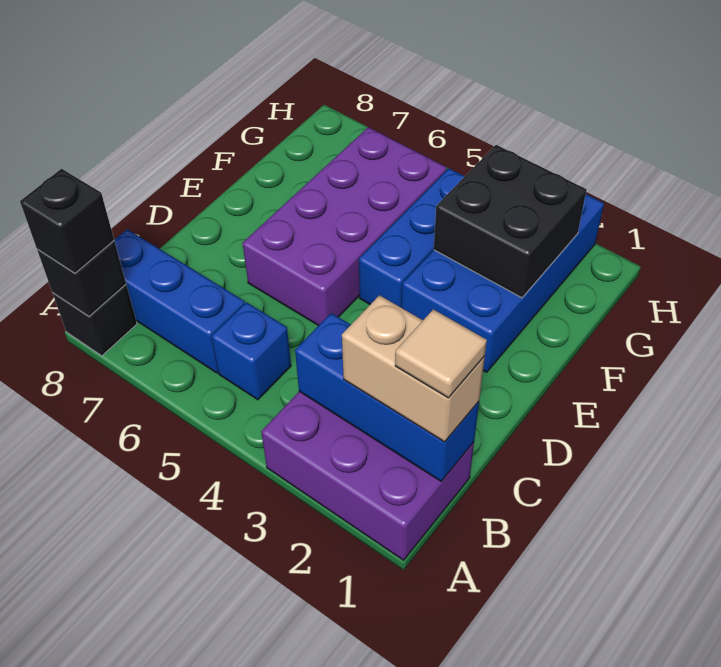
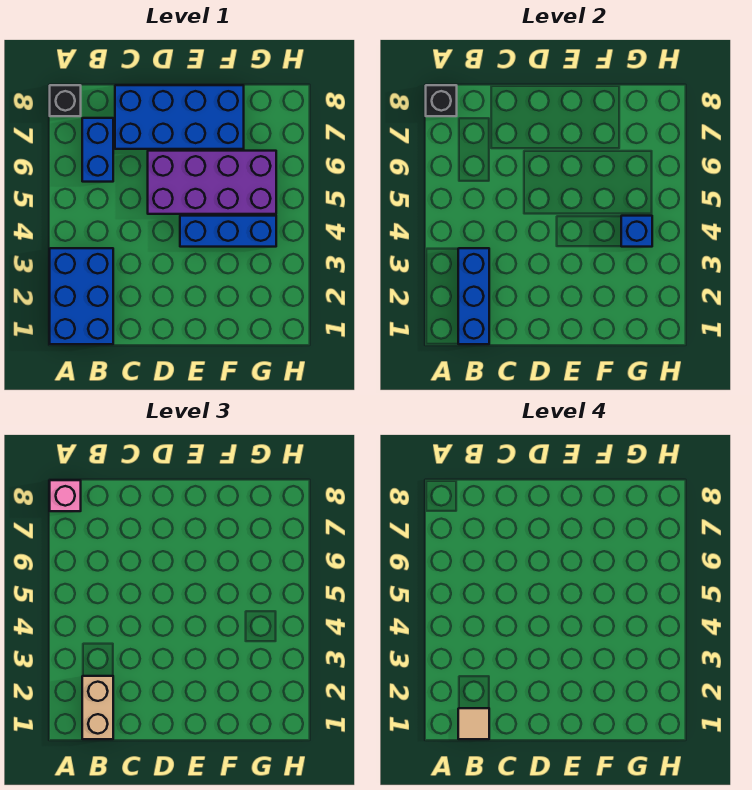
purple 2x3 brick [261,391,474,560] -> blue 2x3 brick [50,248,113,344]
black 1x1 brick [20,169,114,273] -> pink 1x1 brick [50,480,81,511]
blue 1x1 brick [212,302,291,400] -> blue 1x1 brick moved to [621,216,652,247]
blue 1x3 brick [114,229,245,373] -> blue 1x2 brick [82,118,113,182]
blue 2x4 brick [402,194,604,372] -> blue 2x4 brick moved to [115,85,244,149]
black 2x2 brick [434,145,587,298] -> none

